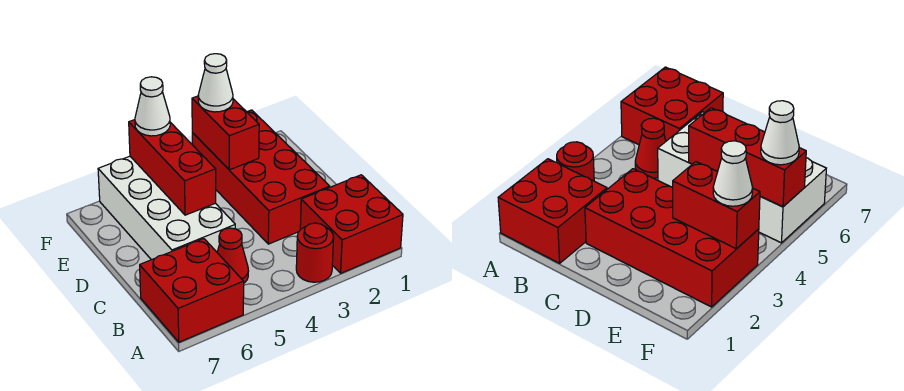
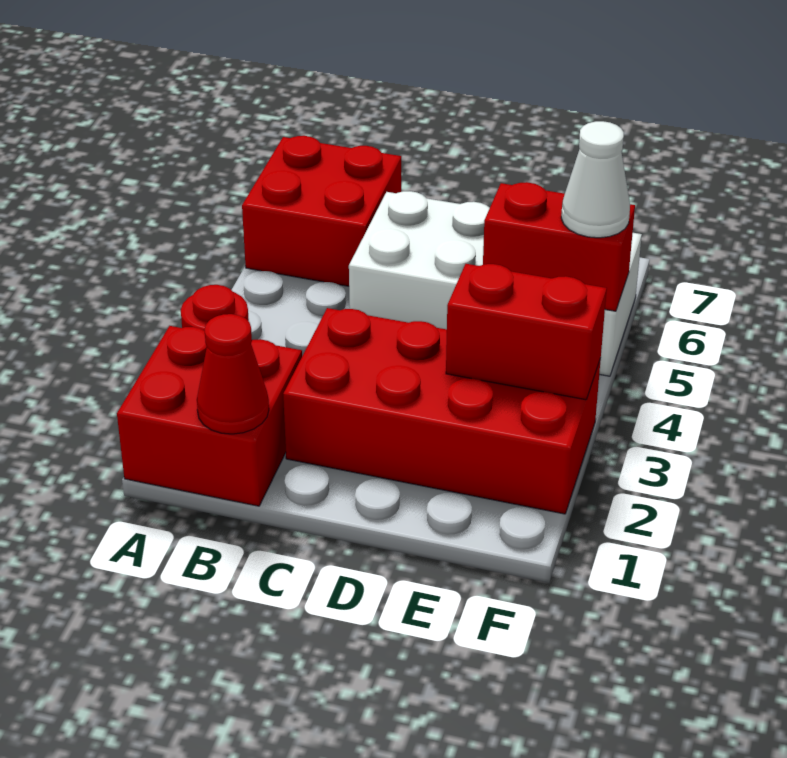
red 1x1 cone [217,228,248,283] -> red 1x1 cone moved to [197,314,269,434]
red 1x3 brick [129,120,216,215] -> red 1x2 brick [483,182,635,311]
white 1x1 cone [198,54,233,112] -> none

